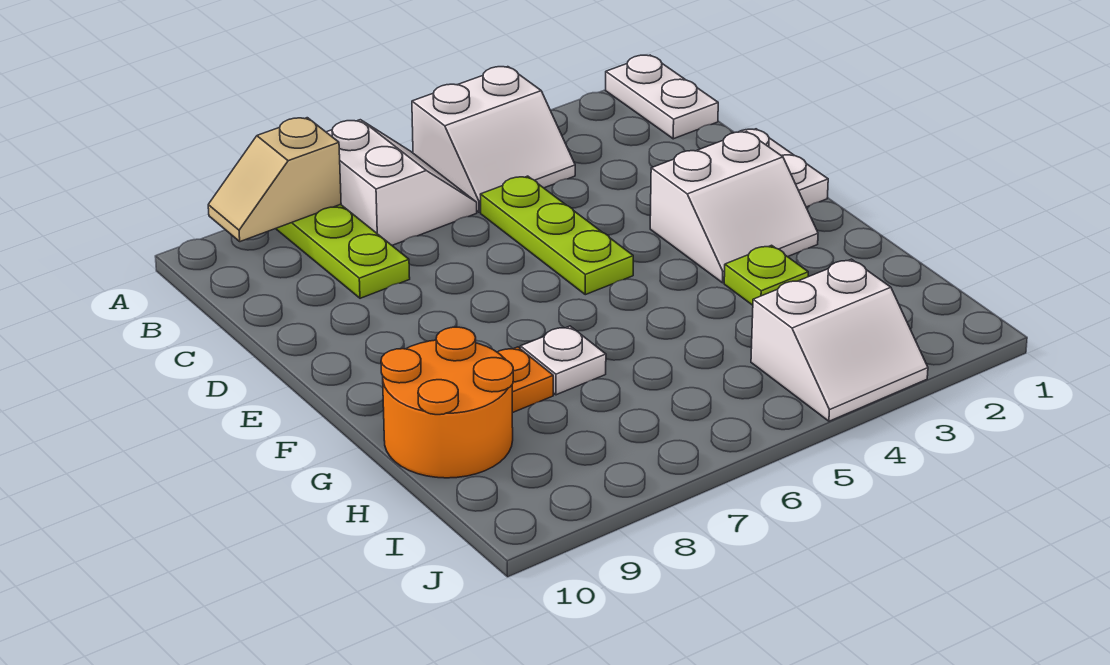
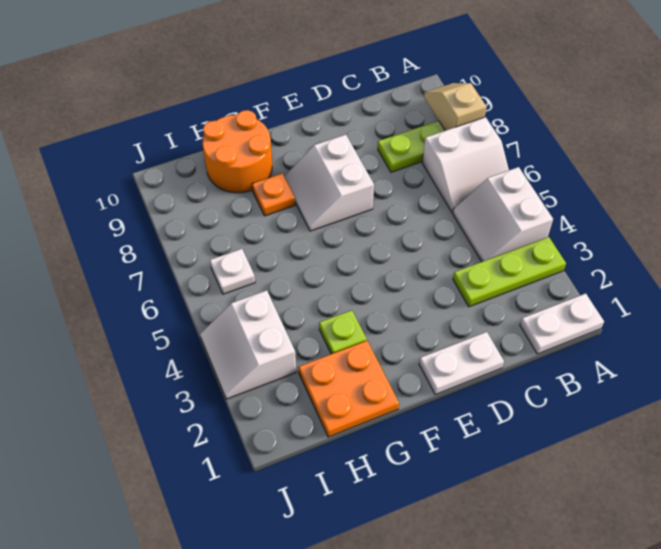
lime 1x3 plate [480,176,633,295] -> lime 1x3 plate moved to [453,237,566,307]
white 2x2 slope [650,132,818,283] -> white 2x2 slope moved to [284,135,374,231]
none -> orange 2x2 plate [298,341,399,437]
white 1x1 plate [520,326,606,395] -> white 1x1 plate moved to [210,249,255,294]

